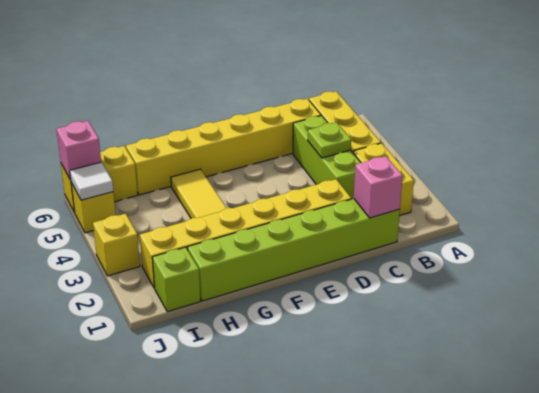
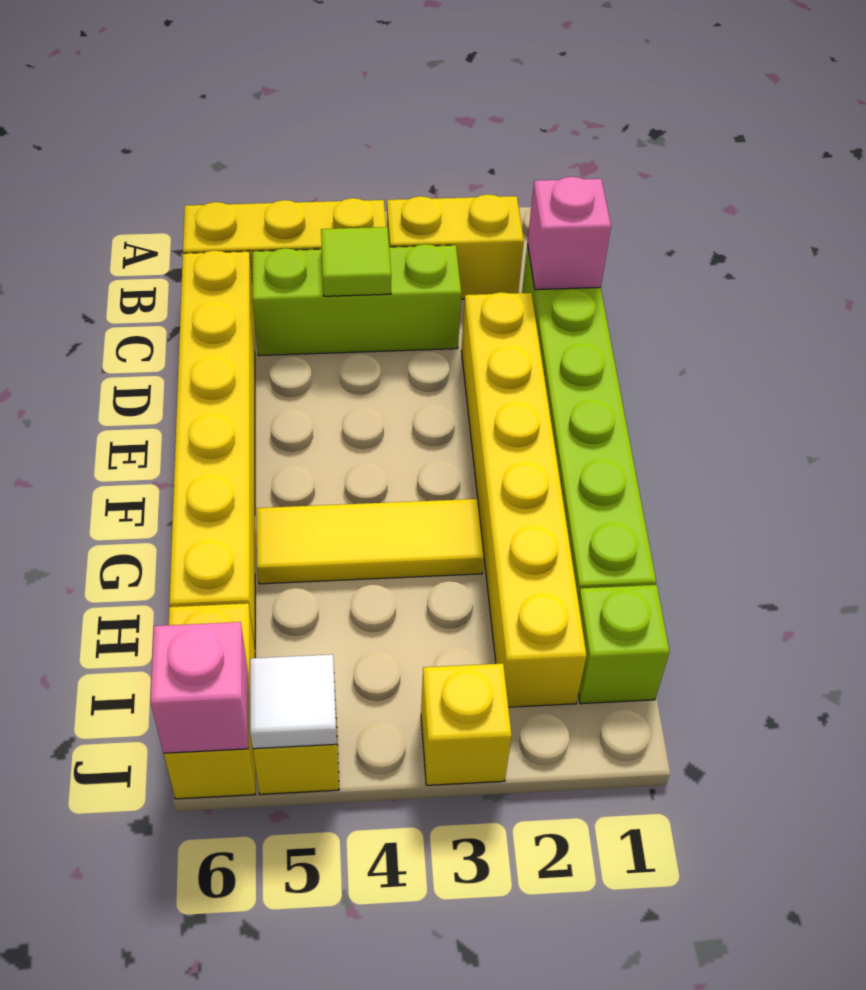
lime 1x1 plate [308,122,351,158] -> lime 1x1 tile [321,227,391,296]

